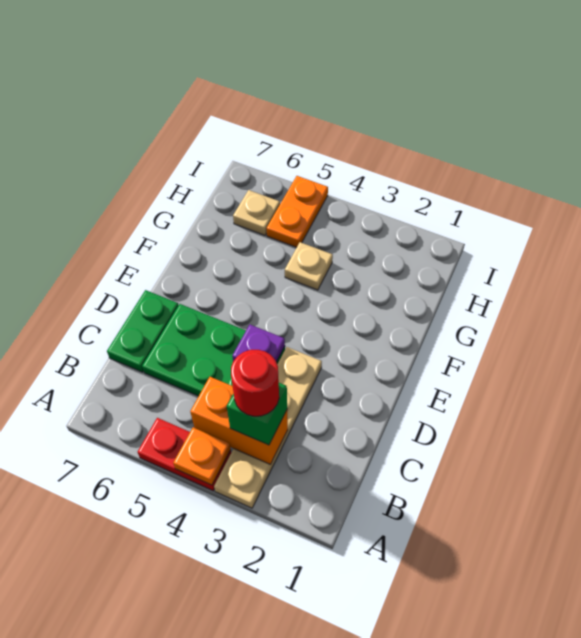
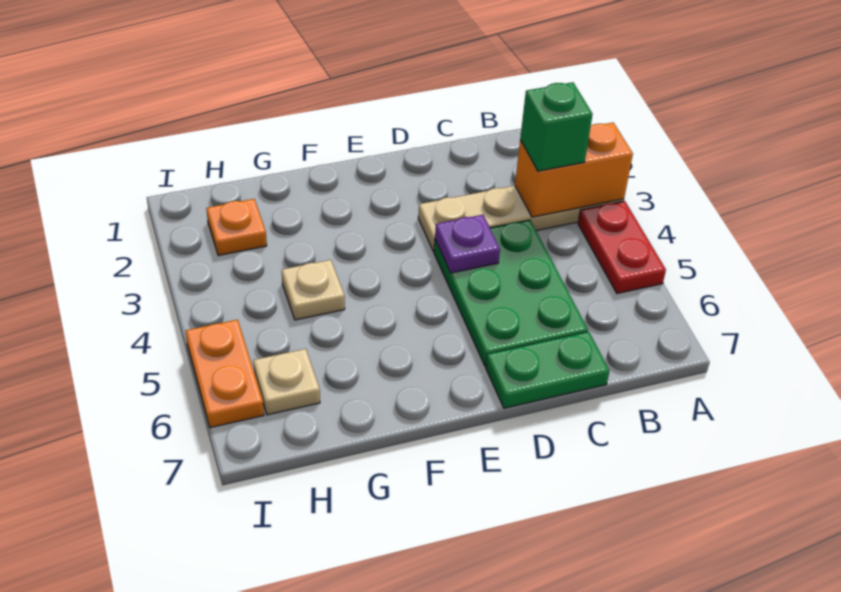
orange 1x1 plate [173,427,231,485] -> orange 1x1 plate moved to [206,199,267,256]
orange 1x2 brick [190,377,288,464] -> orange 1x2 brick turned to [515,122,633,217]
red 1x1 round brick [231,350,279,416] -> none
orange 1x2 plate [267,176,328,247] -> orange 1x2 plate turned to [186,320,264,428]

